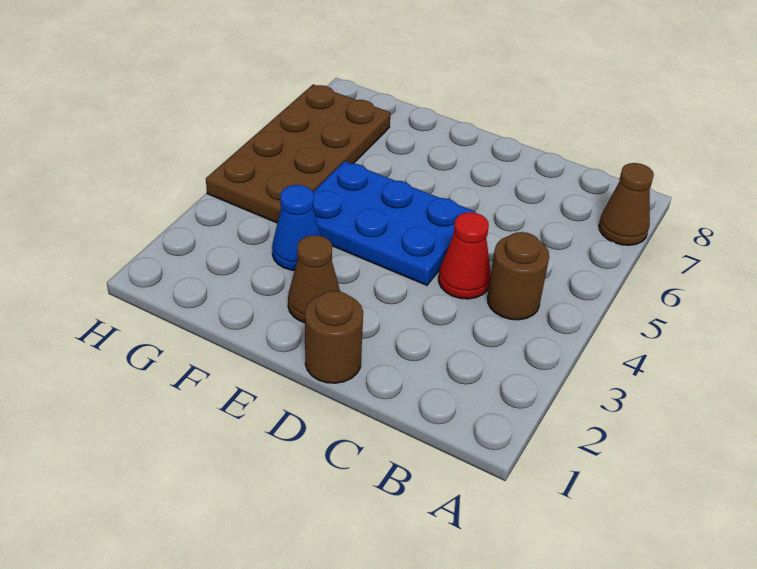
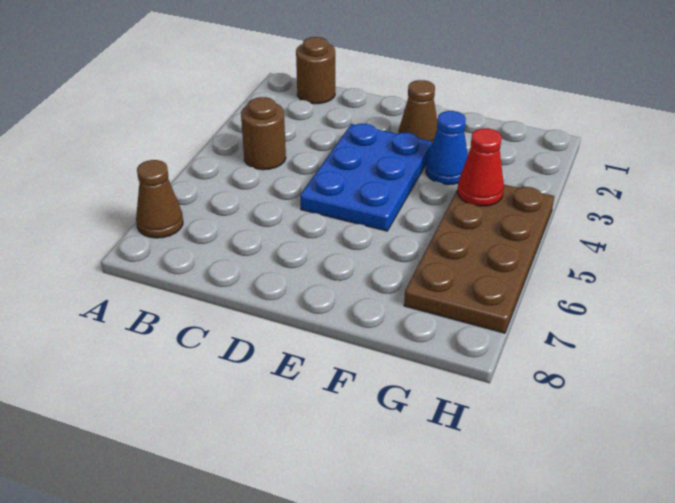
red 1x1 cone [439,212,491,299] -> red 1x1 cone moved to [457,128,504,206]
brown 1x1 round brick [305,291,363,383] -> brown 1x1 round brick moved to [296,37,335,104]
blue 2x3 plate [313,161,476,285] -> blue 2x3 plate turned to [300,124,432,231]

